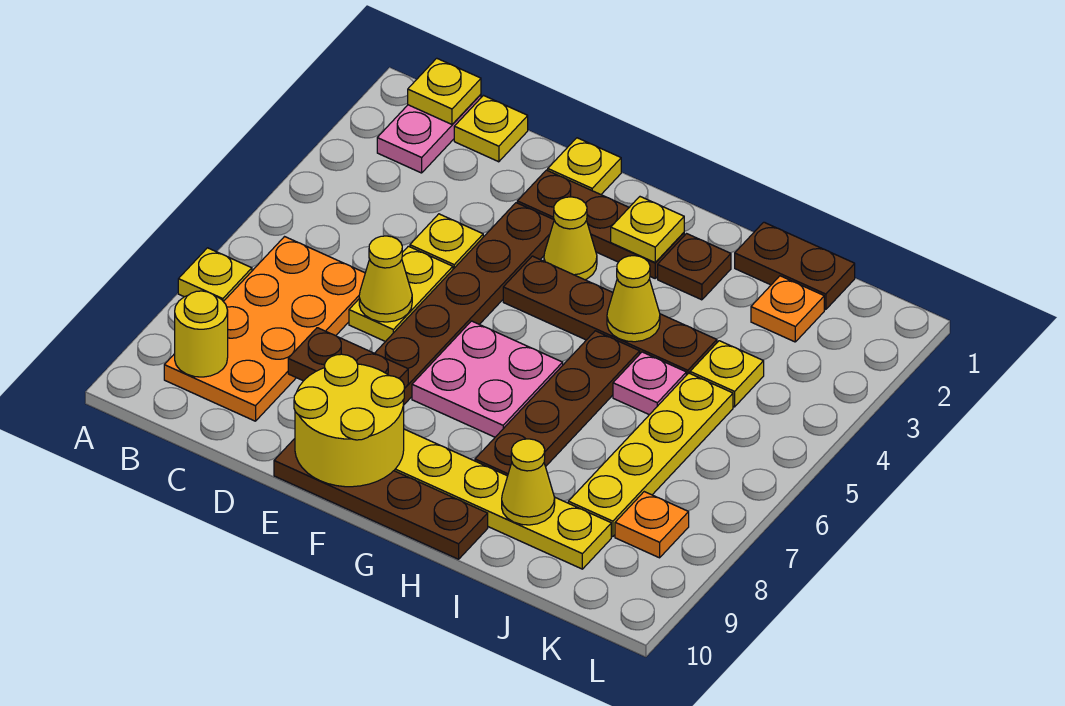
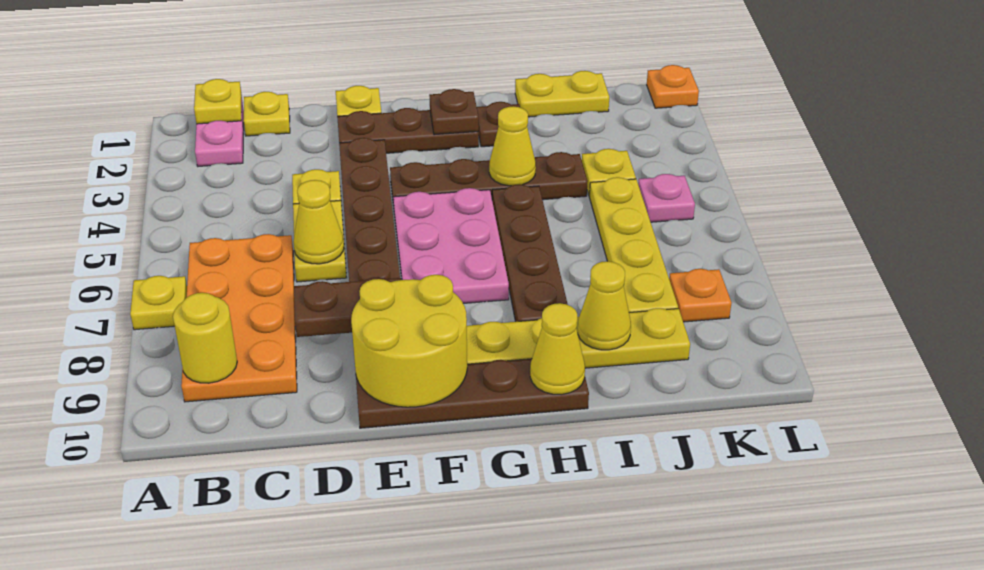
yellow 1x1 cone [544,197,597,280] -> yellow 1x1 cone moved to [530,303,585,395]
pink 2x2 plate [412,321,563,437] -> pink 2x3 plate [393,188,509,303]
yellow 1x1 plate [611,197,684,263] -> brown 1x1 plate [429,89,479,135]
brown 1x2 plate [735,222,855,310] -> yellow 1x2 plate [515,71,609,117]
pink 1x1 plate [613,352,686,415] -> pink 1x1 plate moved to [638,174,695,222]
orange 1x1 plate [751,276,824,342] -> orange 1x1 plate moved to [647,65,699,108]

